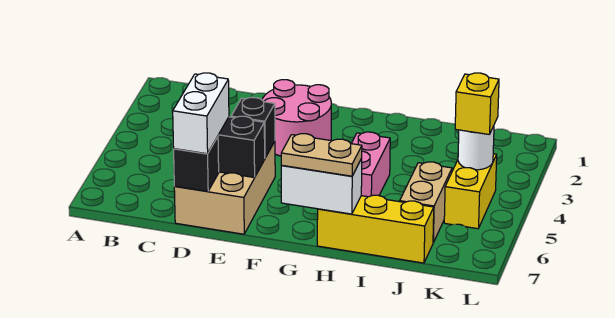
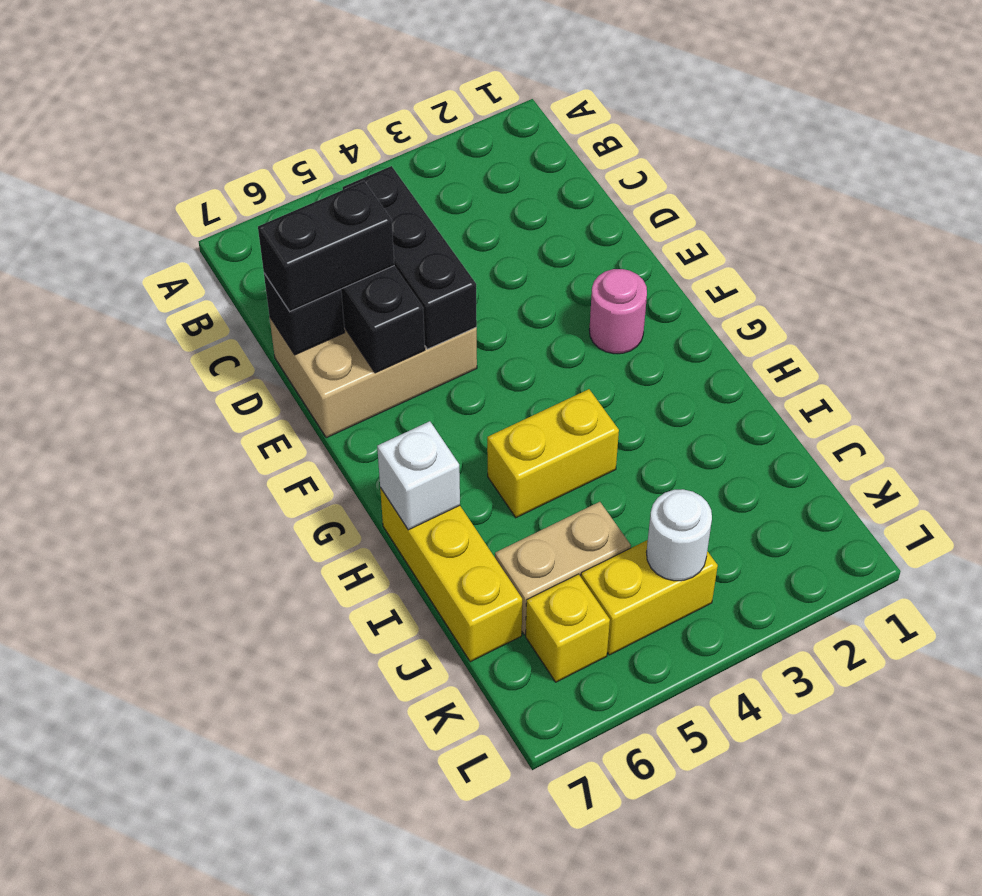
white 1x2 brick [173,73,229,154] -> black 1x2 brick [258,181,394,311]
pink 2x2 round brick [262,80,331,156] -> pink 1x1 round brick [589,269,647,354]
black 1x1 brick [231,97,275,158] -> black 1x3 brick [343,166,477,349]
white 1x2 brick [281,159,362,214] -> white 1x1 brick [377,421,460,530]
tan 1x2 plate [281,134,362,176] -> none
pink 1x2 brick [351,132,390,197] -> yellow 1x2 brick [487,389,619,518]
yellow 1x1 brick [455,73,499,134] -> yellow 1x1 brick moved to [526,574,610,682]

